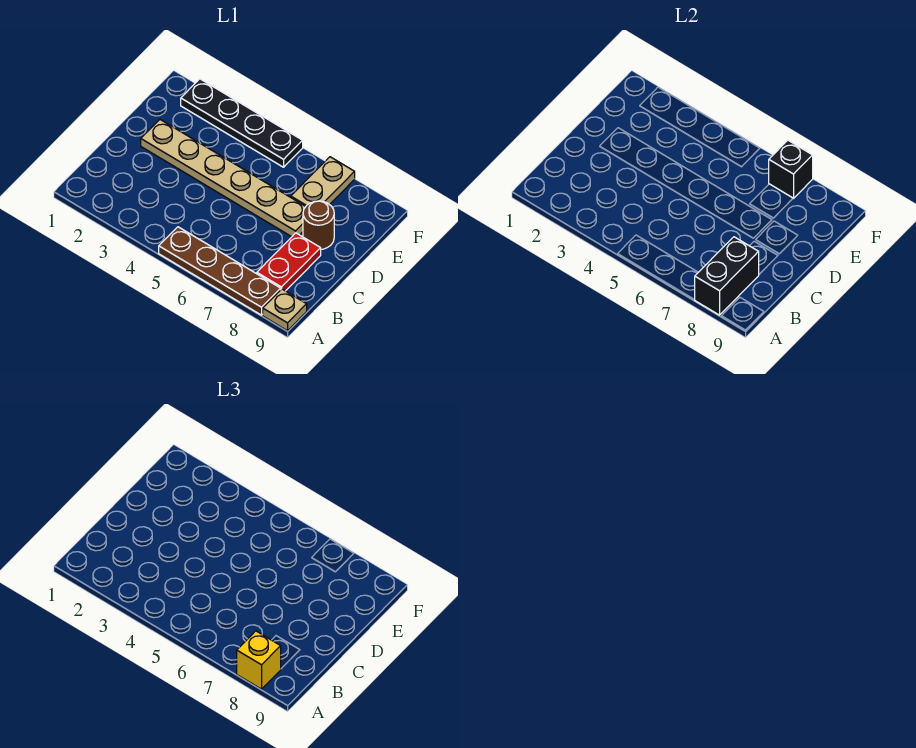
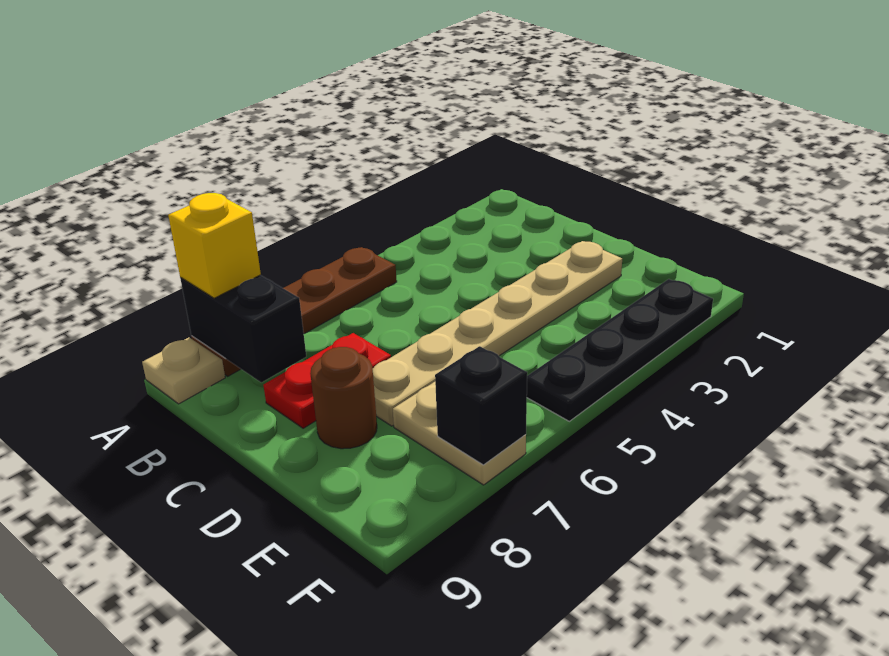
red 1x2 plate [257,233,321,291] -> red 1x2 plate turned to [263,333,391,428]

